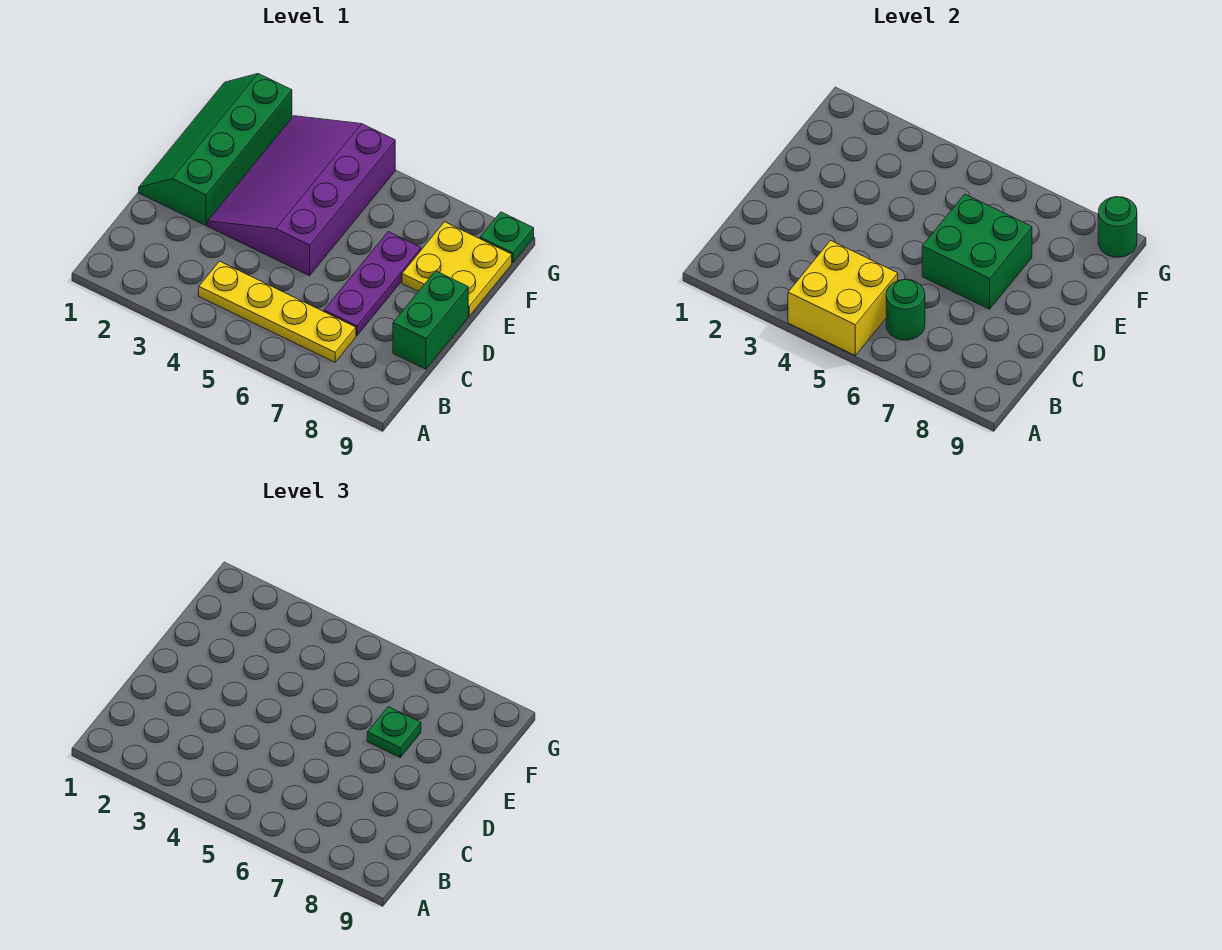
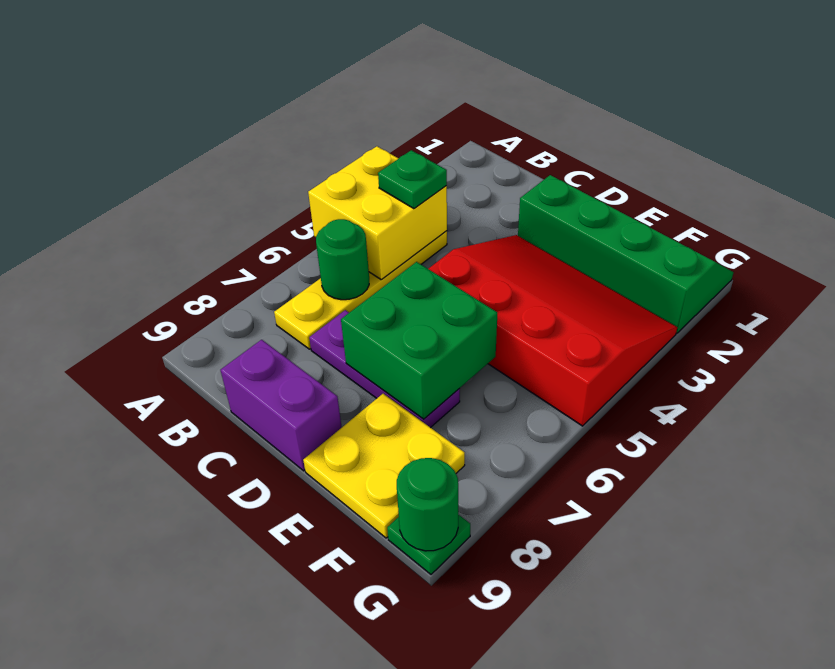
green 1x2 brick [393,271,468,369] -> purple 1x2 brick [221,340,342,471]
purple 3x4 slope [208,116,395,276] -> red 3x4 slope [429,235,677,426]
green 1x1 plate [367,707,421,757] -> green 1x1 plate moved to [378,150,447,209]

